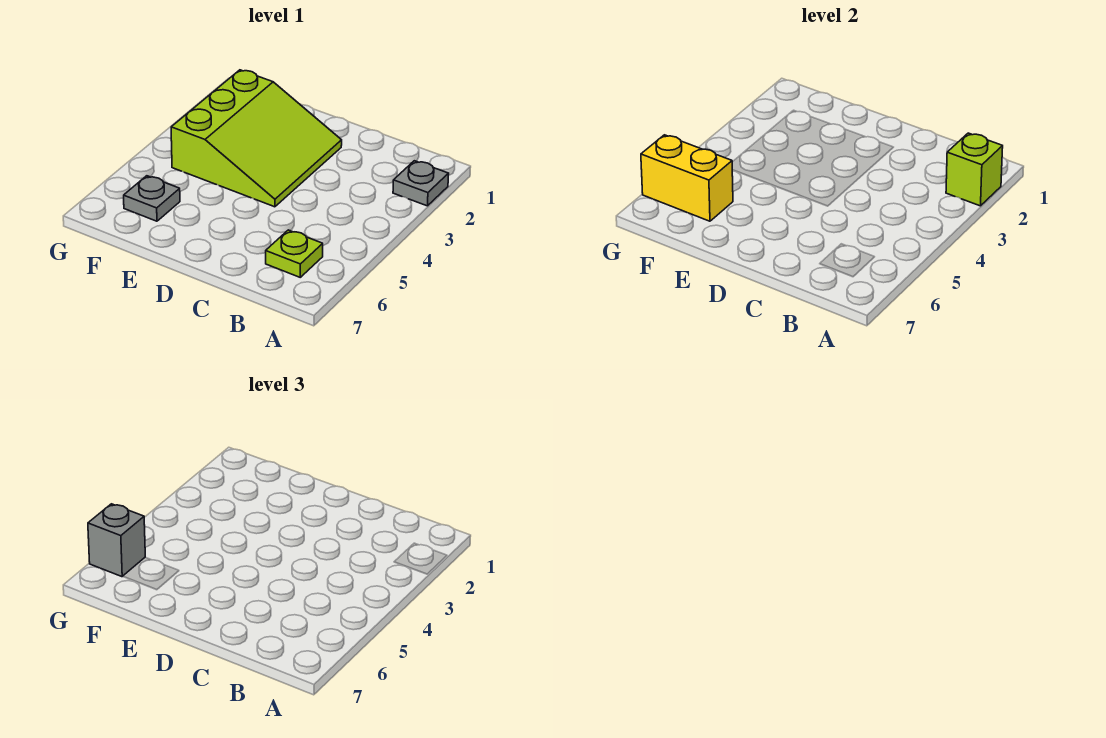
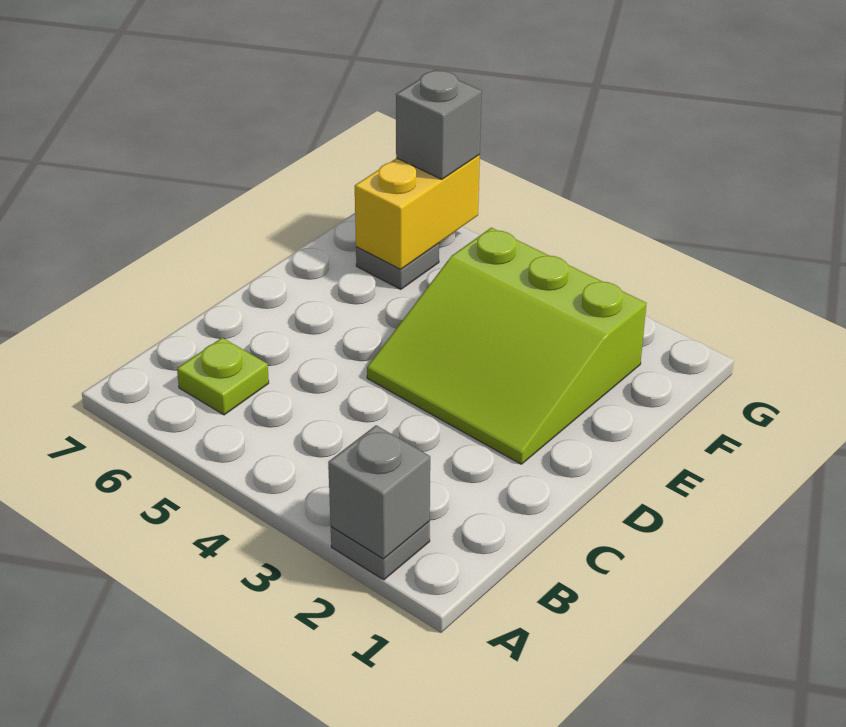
lime 1x1 brick [946,133,1003,206] -> grey 1x1 brick [328,425,430,559]

